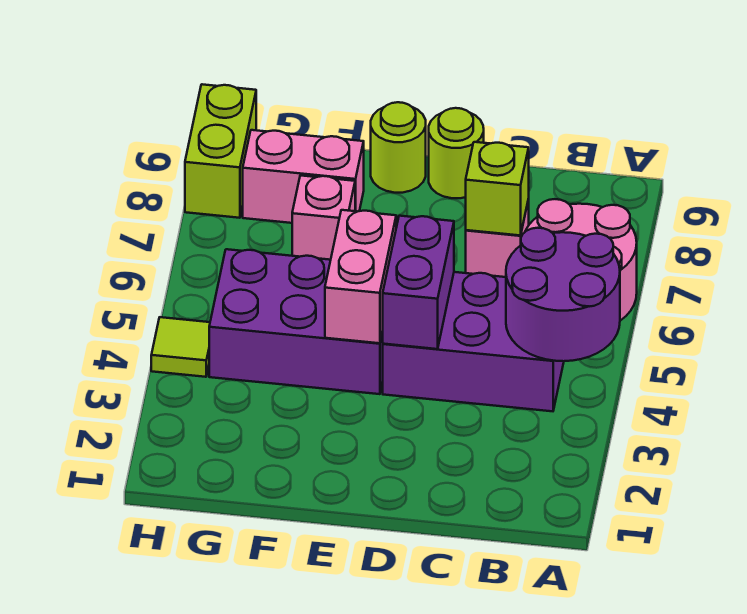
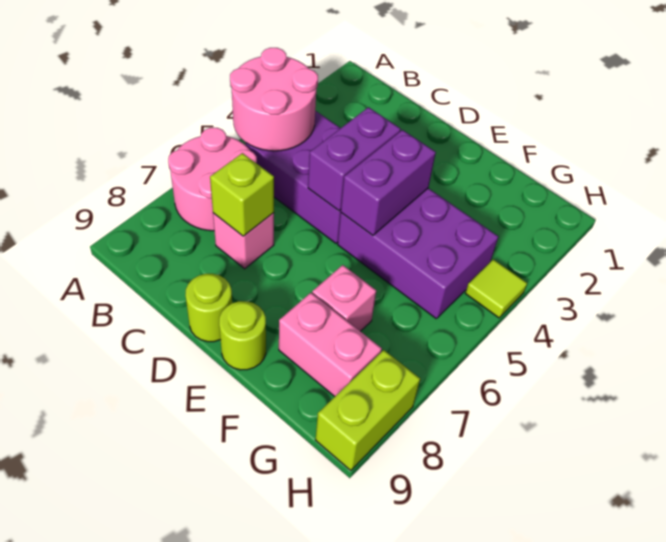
purple 2x2 round brick [506,228,620,361] -> pink 2x2 round brick [230,48,318,151]
pink 1x2 brick [325,210,396,343] -> purple 1x2 brick [341,130,436,235]

